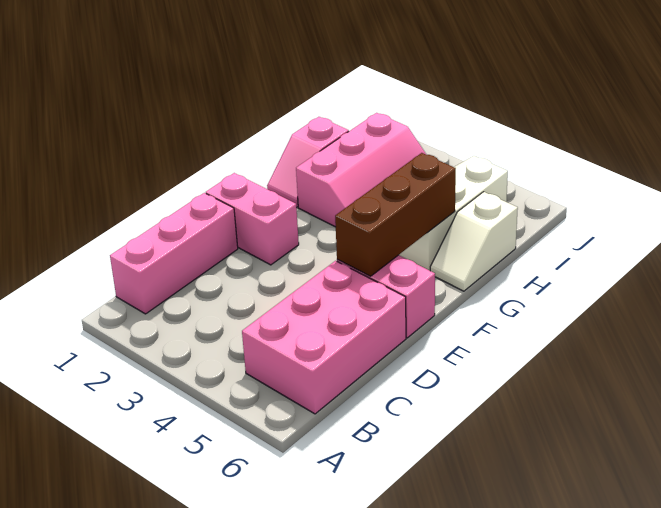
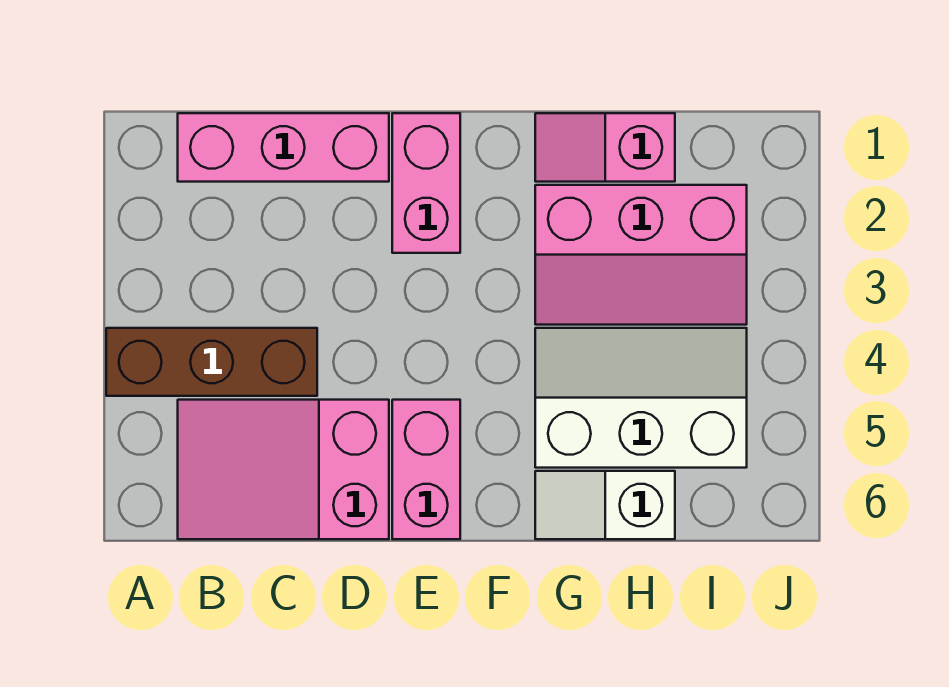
pink 2x3 brick [242,261,406,414] -> pink 2x3 slope [178,400,389,539]
brown 1x3 brick [335,153,456,276] -> brown 1x3 brick moved to [106,328,317,396]

